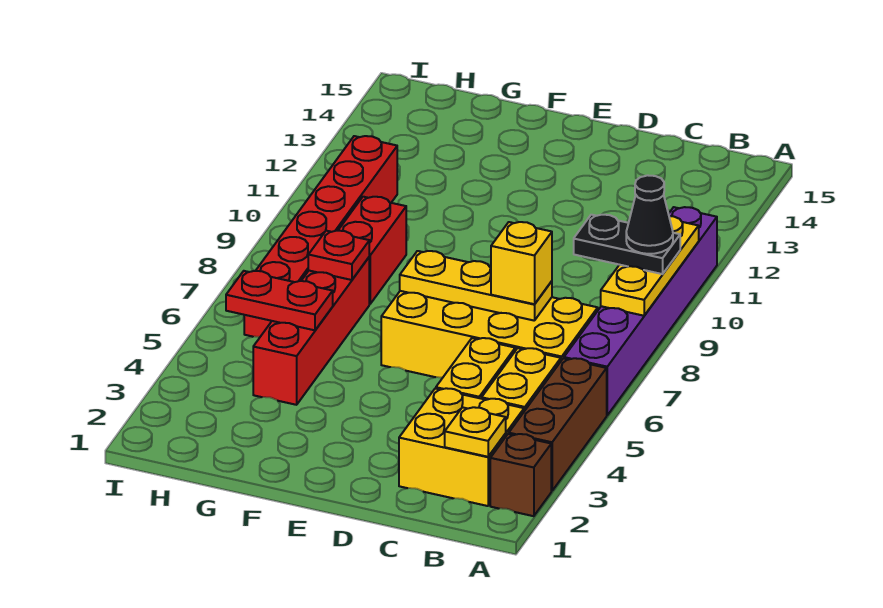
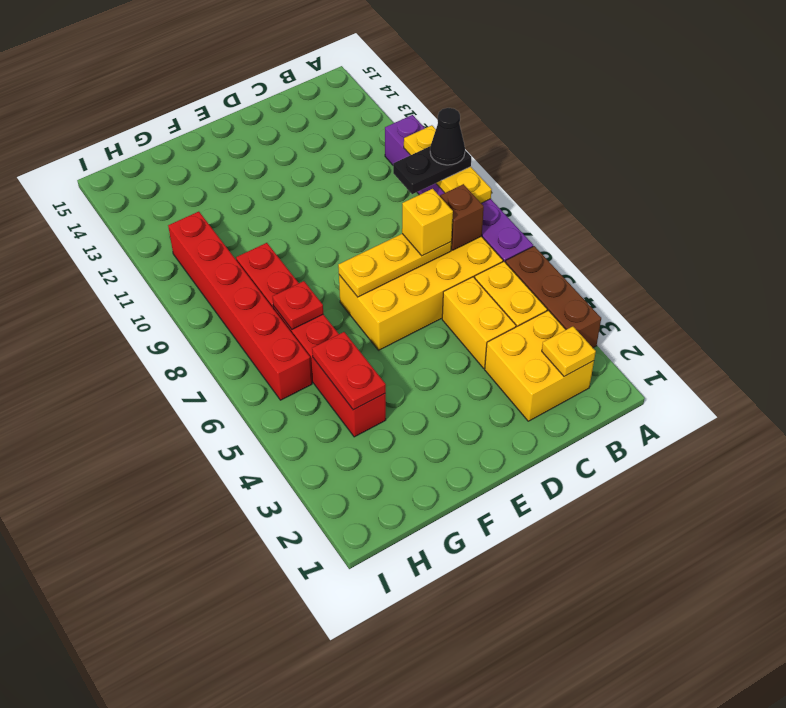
brown 1x1 brick [490,434,551,516] -> brown 1x1 brick moved to [440,184,484,250]
red 1x2 plate [226,271,333,330] -> red 1x2 plate turned to [312,332,386,410]

